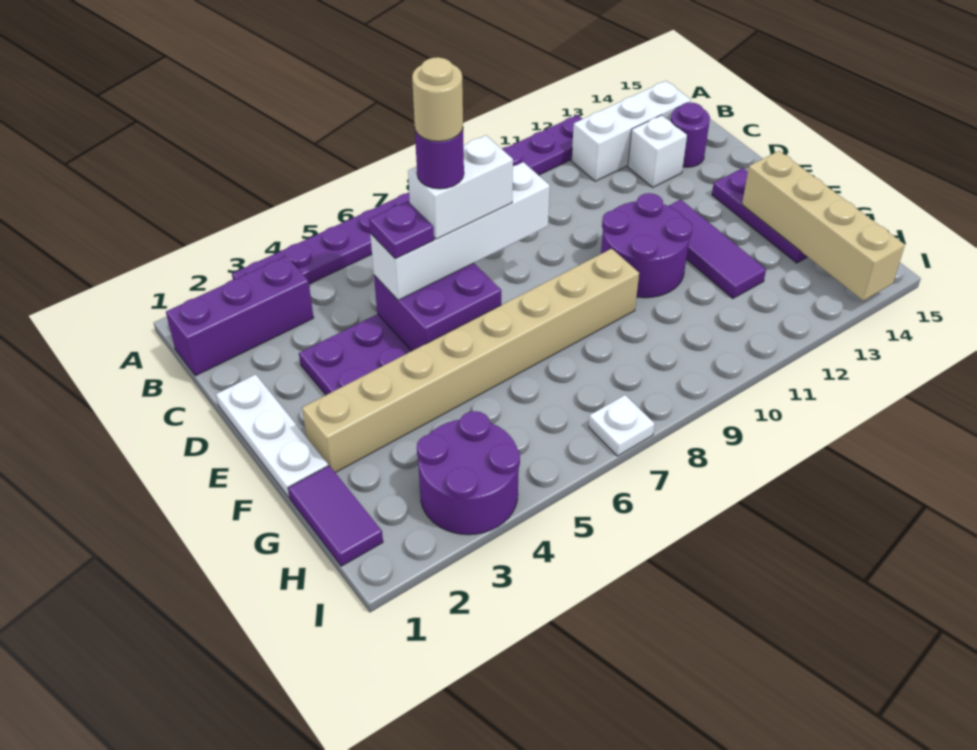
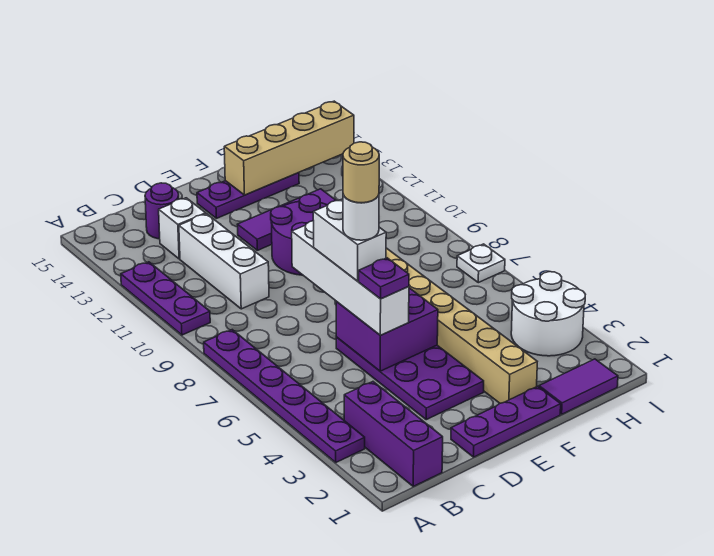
white 1x3 brick [572,81,691,181] -> white 1x3 brick moved to [179,214,269,309]
white 1x3 plate [216,374,328,498] -> purple 1x3 plate [451,386,561,457]
purple 1x1 round brick [415,129,464,189] -> white 1x1 round brick [343,195,379,240]
purple 2x2 round brick [417,411,520,535] -> white 2x2 round brick [511,272,585,356]

